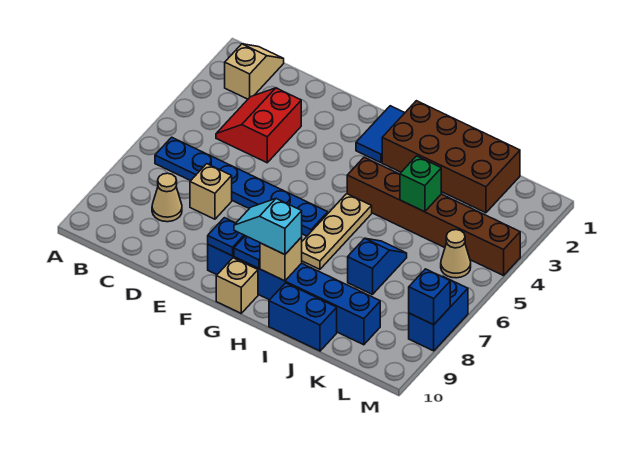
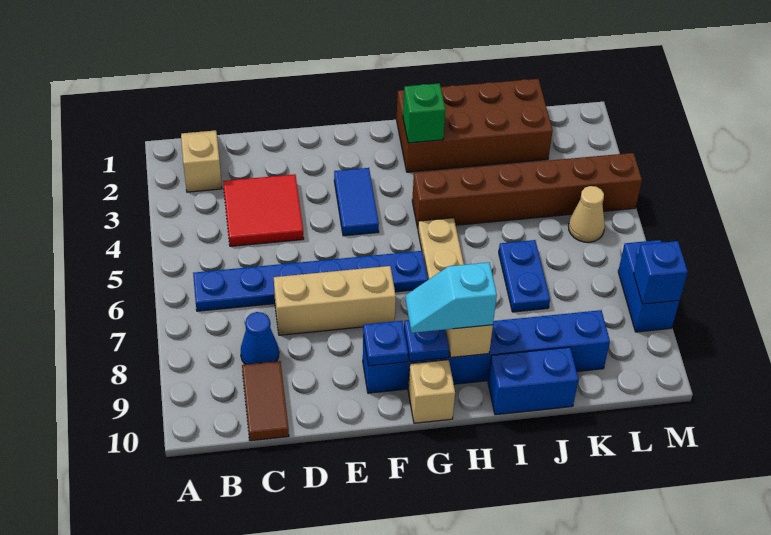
red 2x2 slope [216,88,301,163] -> red 2x2 tile [223,174,304,246]
tan 1x1 cone [152,173,182,222] -> blue 1x1 cone [241,312,279,365]
none -> brown 1x2 tile [242,361,289,441]
tan 1x1 brick [190,164,232,219] -> tan 1x3 brick [274,266,396,335]
blue 1x2 tile [356,106,405,163] -> blue 1x2 tile moved to [334,168,379,236]
green 1x1 brick [400,156,441,212] -> green 1x1 brick moved to [403,83,446,143]
blue 1x2 slope [348,238,407,295] -> blue 1x2 plate [499,240,550,312]

